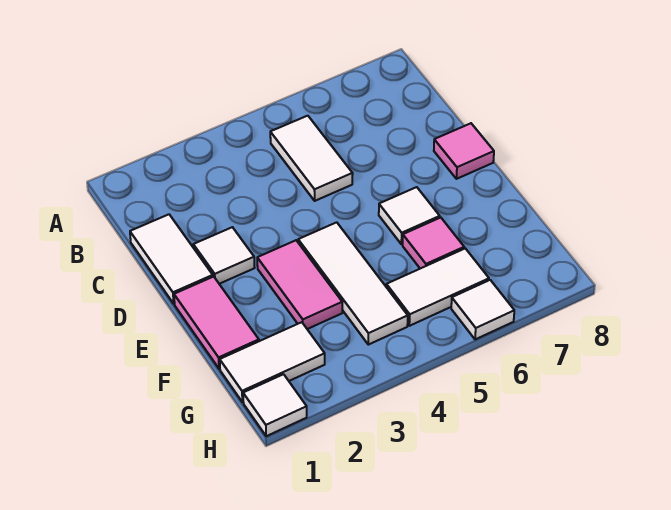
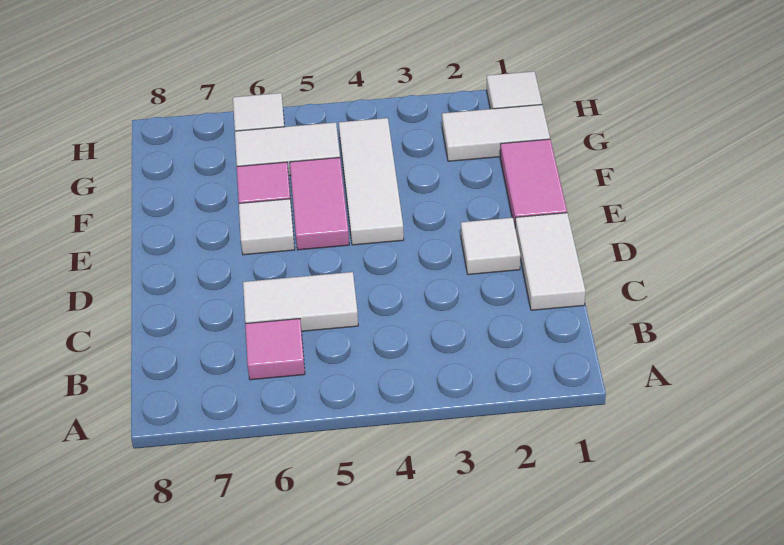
white 1x2 tile [270,116,353,201] -> white 1x2 tile turned to [243,272,358,331]
pink 1x1 tile [434,123,494,179] -> pink 1x1 tile moved to [245,319,305,380]
pink 1x2 tile [257,240,342,329] -> pink 1x2 tile moved to [290,158,349,250]

